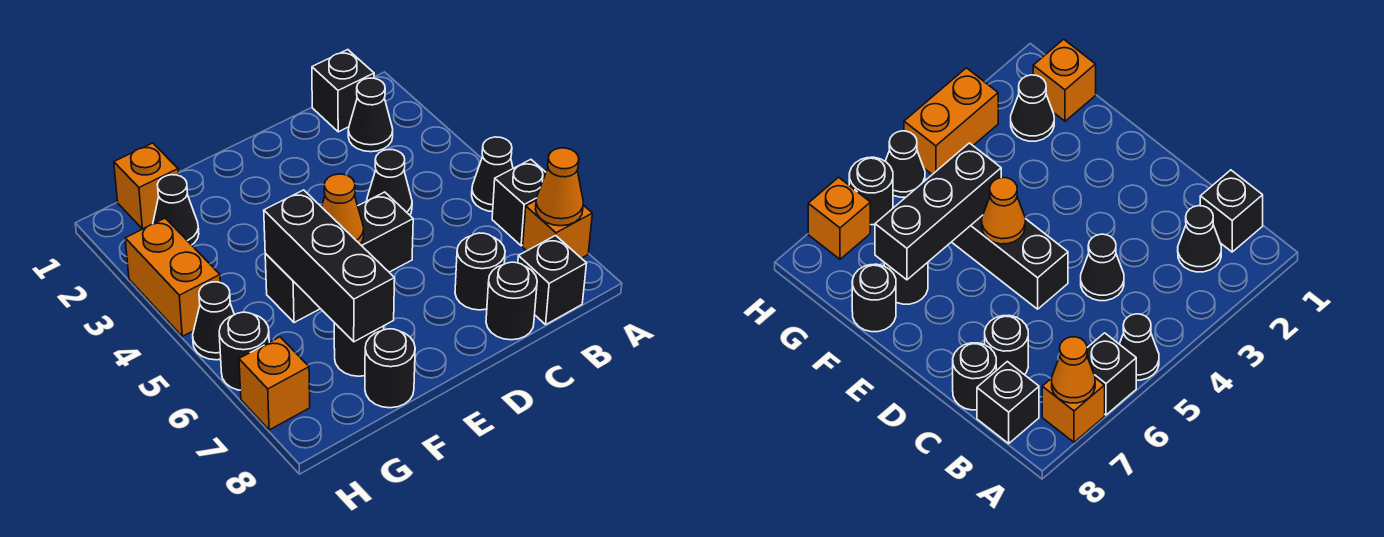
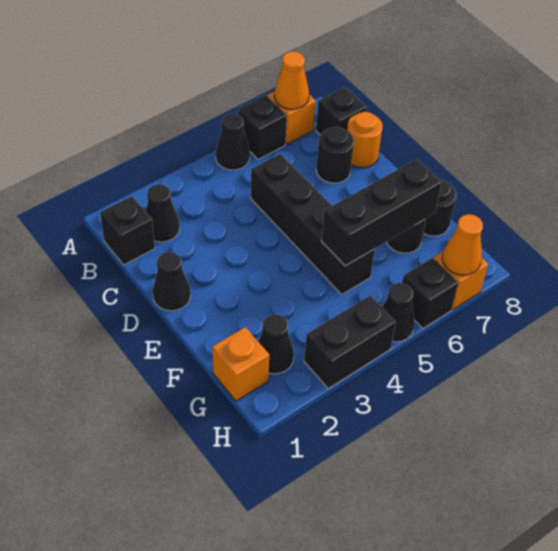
black 1x1 cone [367,150,412,215] -> black 1x1 cone moved to [153,252,191,311]
black 1x1 round brick [486,262,537,340] -> orange 1x1 round brick [347,112,383,168]
black 1x3 brick [265,192,413,323] -> black 1x4 brick [251,154,375,294]
orange 1x1 cone [322,174,364,244] -> orange 1x1 cone moved to [442,214,483,275]
orange 1x2 brick [125,218,220,336] -> black 1x2 brick [304,295,396,388]
black 1x1 round brick [219,312,269,390] -> black 1x1 brick [402,258,458,328]

